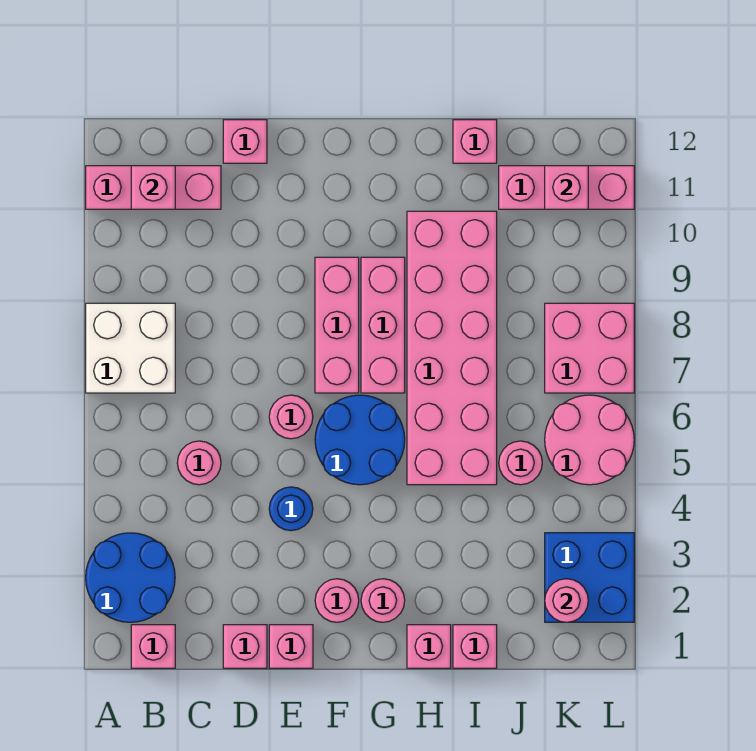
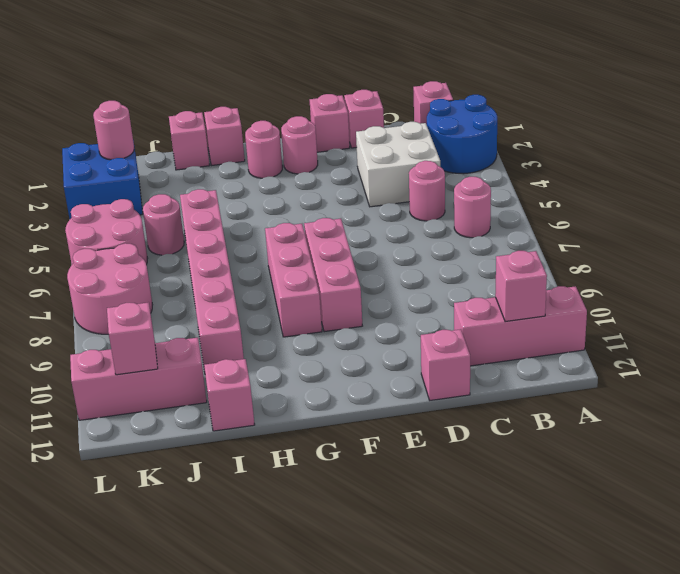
white 2x2 brick [86,303,175,393] -> white 2x2 brick moved to [356,122,440,207]
blue 1x1 round brick [269,487,313,531] -> none
pink 1x1 round brick [269,395,313,439] -> pink 1x1 round brick moved to [454,177,491,238]
blue 2x2 round brick [315,395,405,485] -> none
pink 2x6 brick [407,211,497,485] -> pink 1x6 brick [180,189,244,372]
pink 2x2 brick [545,303,634,393] -> pink 2x2 round brick [67,243,152,334]

